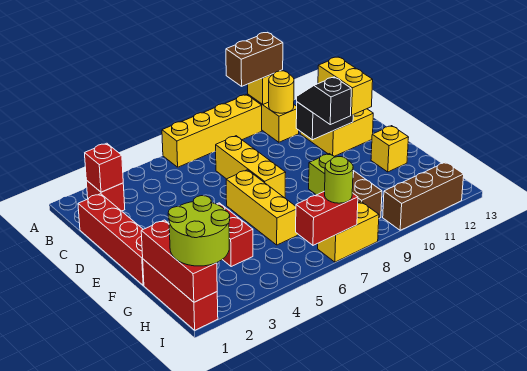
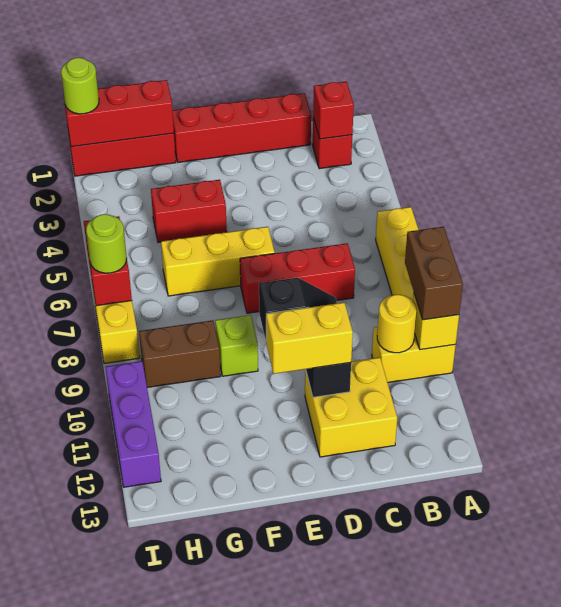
yellow 1x3 brick [216,136,286,198] -> red 1x3 brick [240,243,355,313]
yellow 1x1 brick [371,126,409,172] -> none
lime 2x2 round brick [168,196,230,266] -> lime 1x1 round brick [61,58,99,114]
brown 1x3 brick [383,162,464,230] -> purple 1x3 brick [106,361,161,487]

